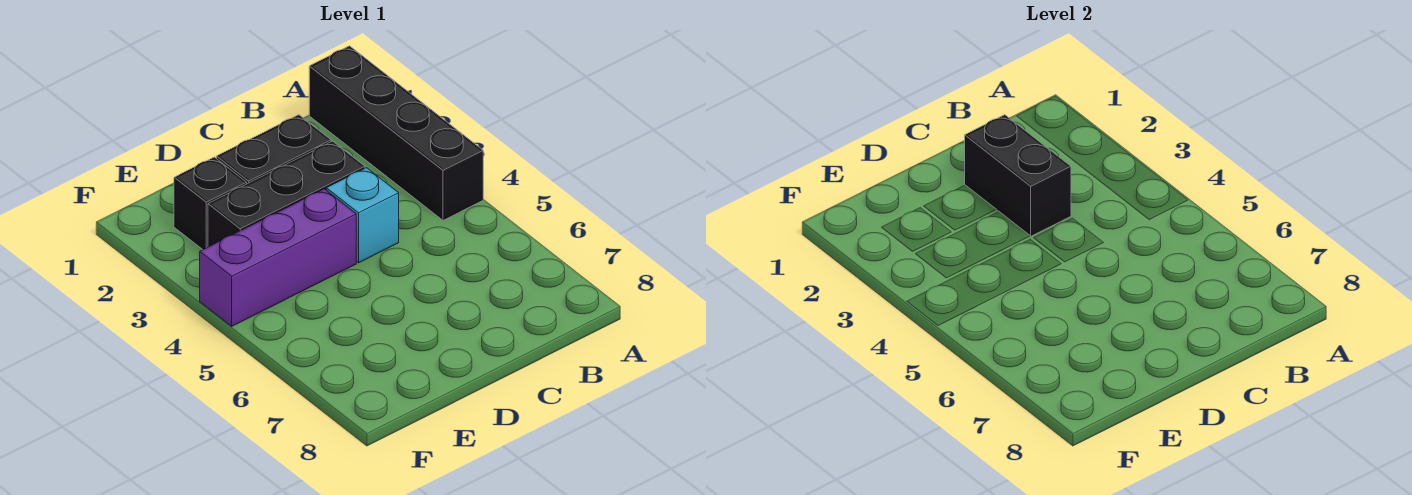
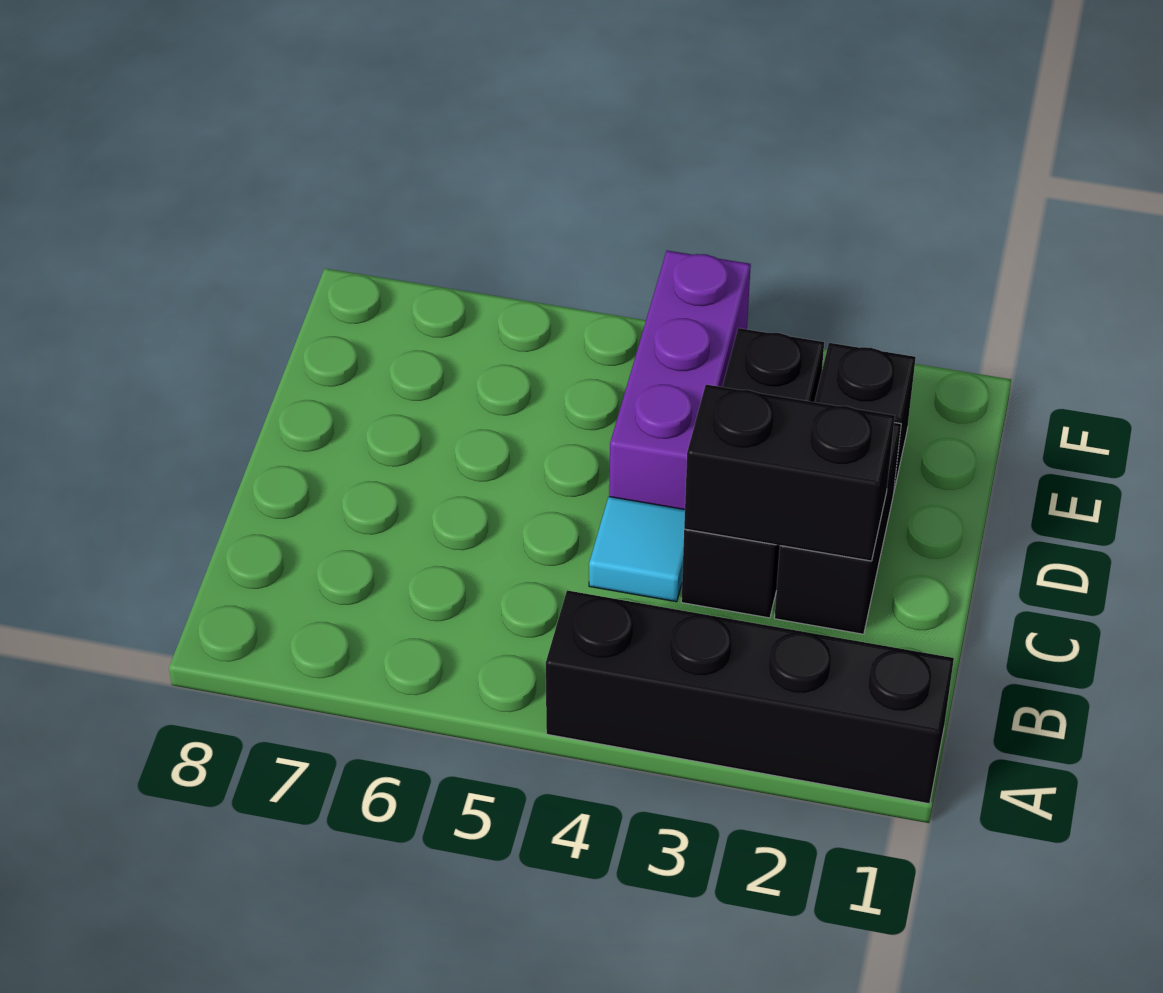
cyan 1x1 brick [326,168,399,263] -> cyan 1x1 tile [589,497,685,602]

